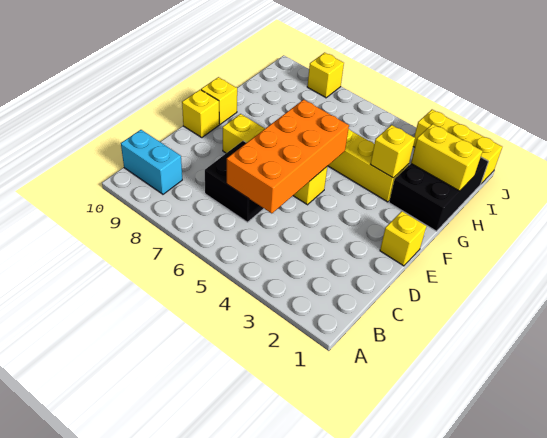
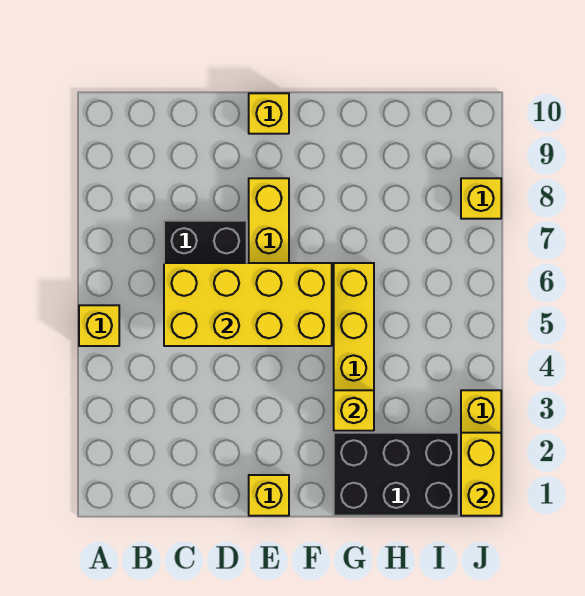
cyan 1x2 brick [121,130,182,194] -> none
orange 2x4 brick [227,100,349,213] -> yellow 2x4 brick [164,263,332,346]
yellow 1x1 brick [201,77,237,124] -> yellow 1x1 brick moved to [79,305,119,346]
yellow 1x2 brick [411,124,483,191] -> yellow 1x2 brick moved to [461,433,501,516]

